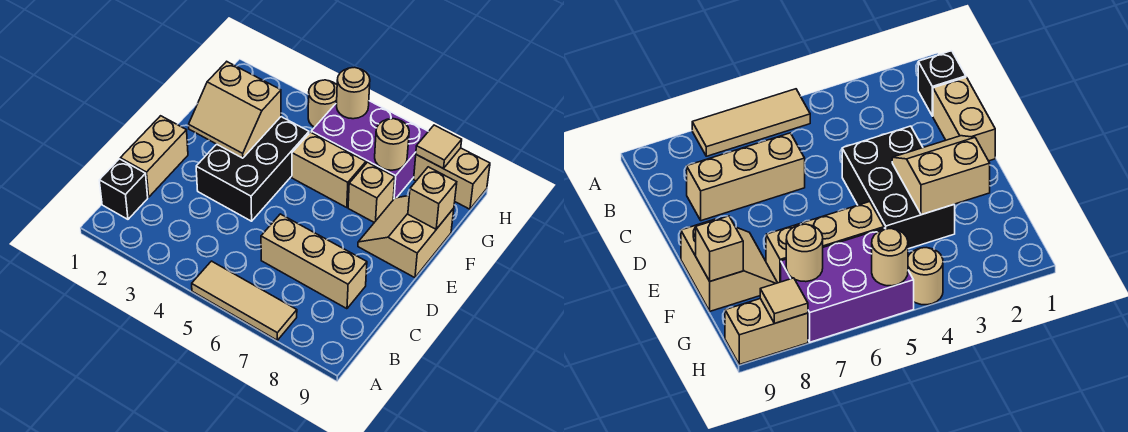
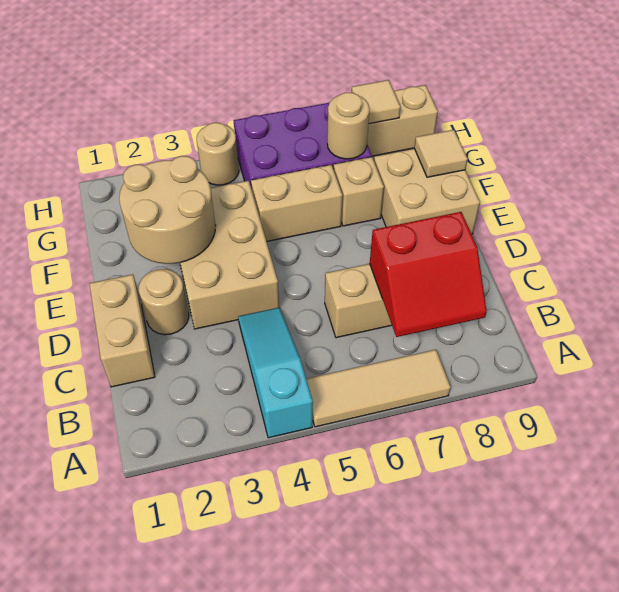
none -> cyan 1x3 slope [238,308,313,438]
black 1x1 brick [99,159,148,219] -> none
none -> red 2x2 slope [370,212,487,337]
black 2x3 brick [196,117,309,221] -> tan 2x3 brick [180,181,279,329]
tan 2x2 slope [189,62,281,158] -> tan 2x2 round brick [119,156,216,264]
tan 2x2 slope [358,196,454,278] -> tan 2x2 brick [374,149,480,234]
tan 1x1 brick [408,167,457,229] -> tan 1x1 tile [414,130,468,177]
tan 1x1 round brick [337,67,370,119] -> tan 1x1 round brick moved to [139,269,189,335]

